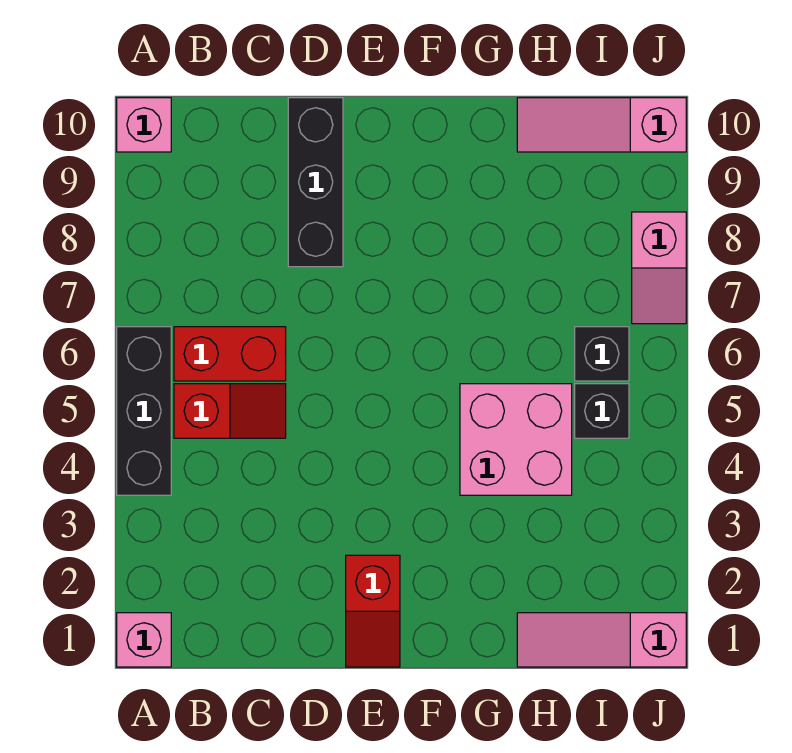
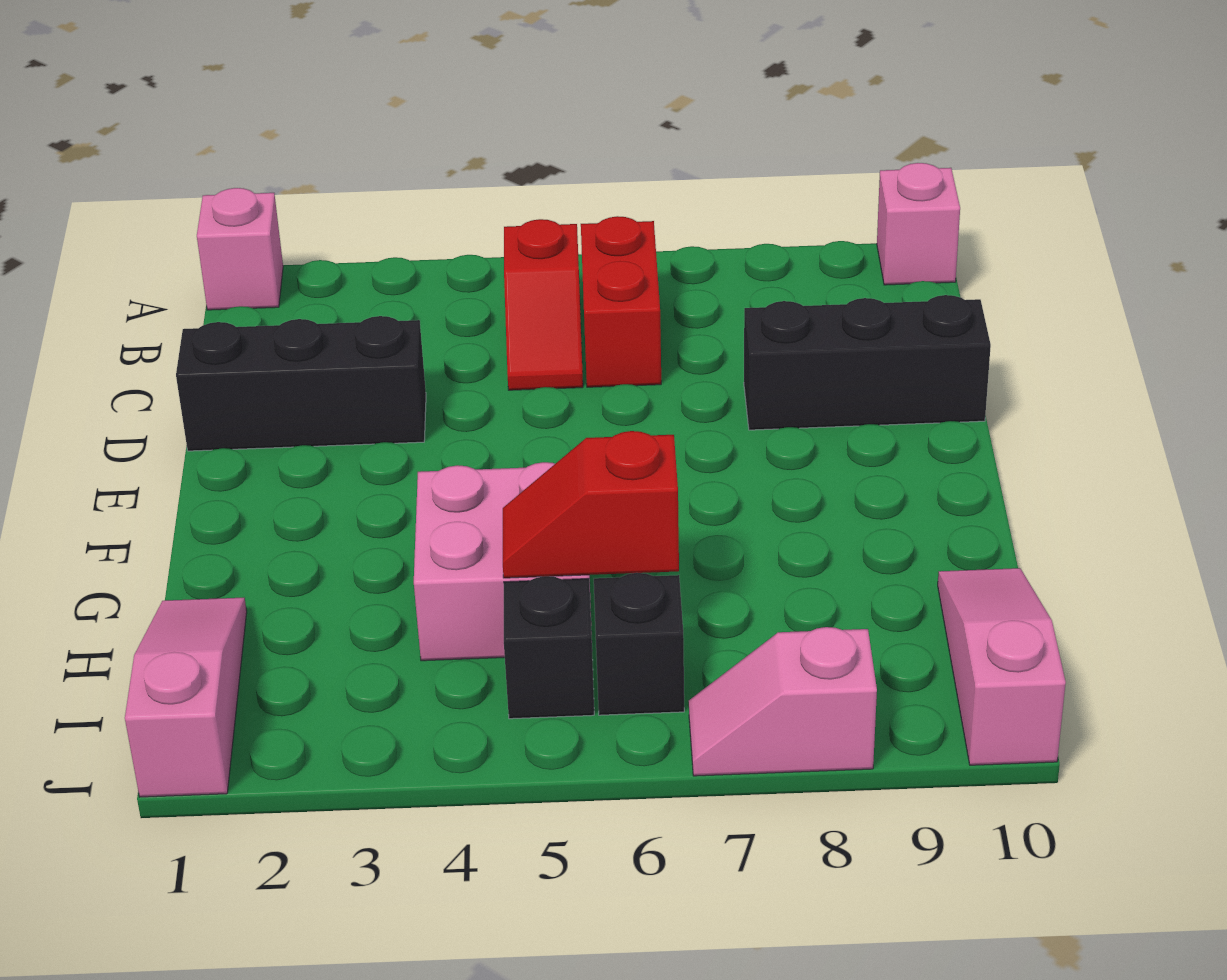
black 1x3 brick [117,327,171,495] -> black 1x3 brick moved to [176,316,426,451]
red 1x2 slope [346,555,400,667] -> red 1x2 slope moved to [503,431,679,578]

